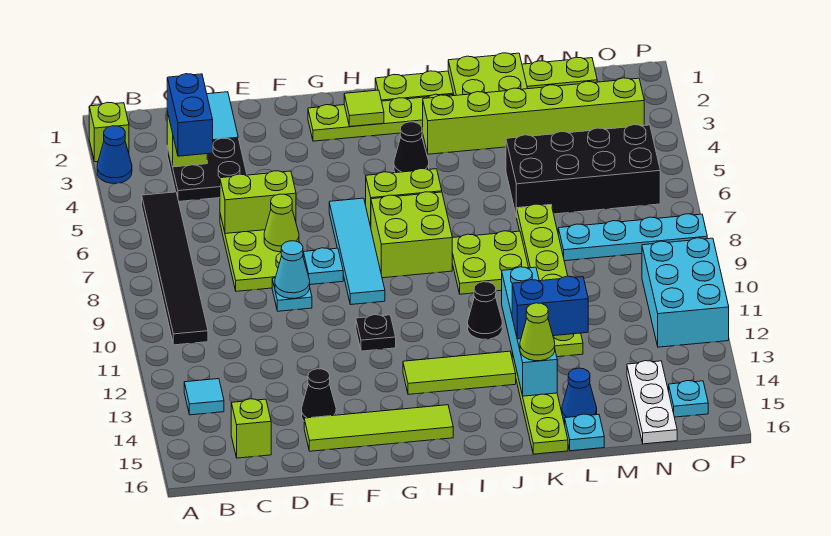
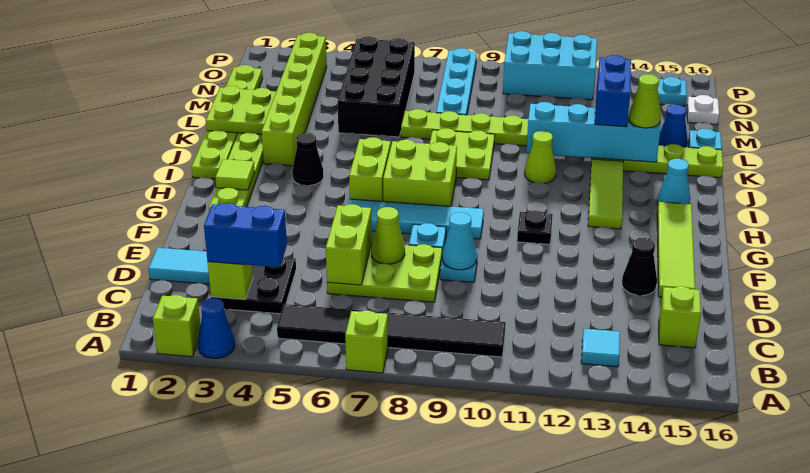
none -> lime 1x1 brick [345,311,388,373]
none -> cyan 1x1 cone [657,159,690,204]
black 1x1 cone [468,282,502,339] -> lime 1x1 cone [525,131,556,183]
white 1x3 plate [627,361,677,444] -> white 1x1 plate [687,95,719,125]

